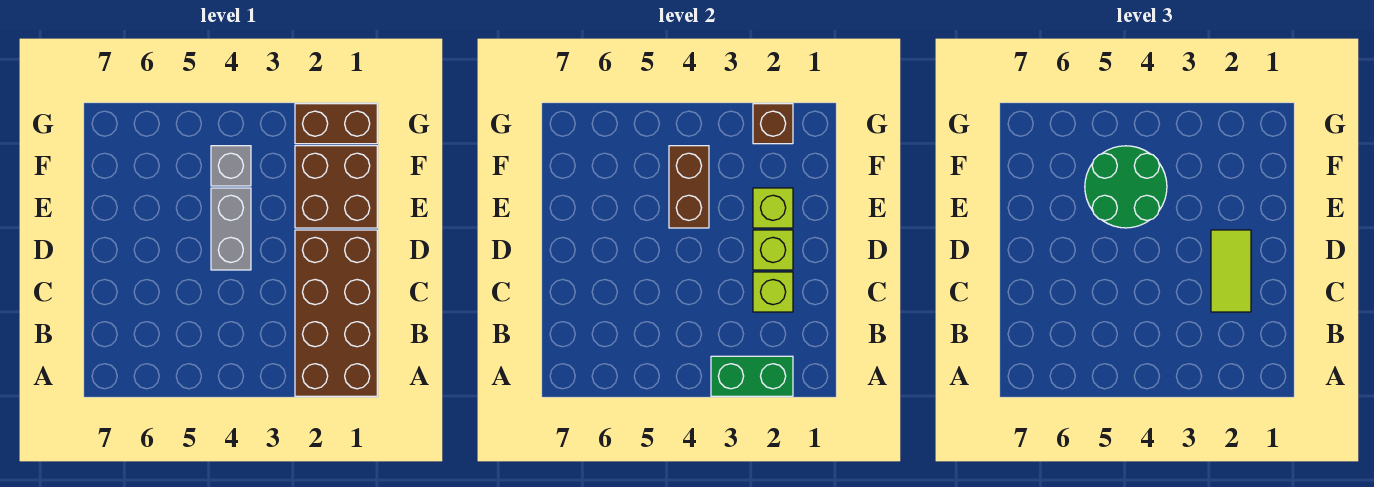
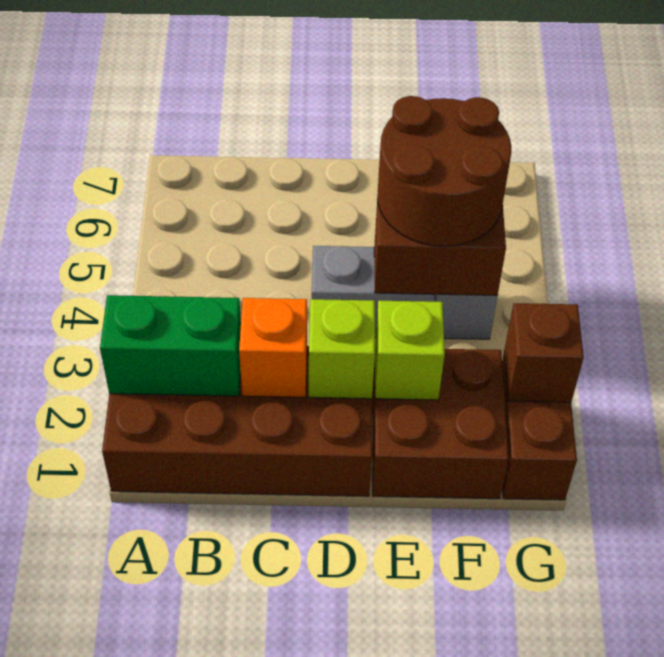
green 1x2 brick [711,356,793,396] -> green 1x2 brick turned to [100,295,241,396]
lime 1x1 brick [753,272,793,312] -> orange 1x1 brick [239,298,307,397]
lime 1x2 tile [1211,230,1251,312] -> none
green 2x2 round brick [1085,146,1167,228] -> brown 2x2 round brick [377,96,511,246]

